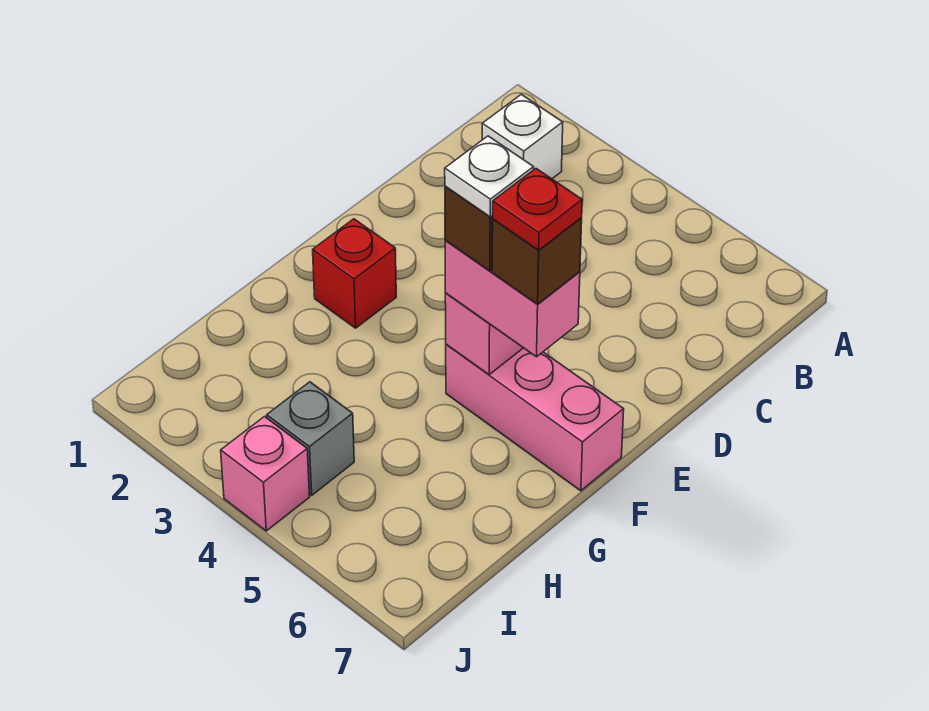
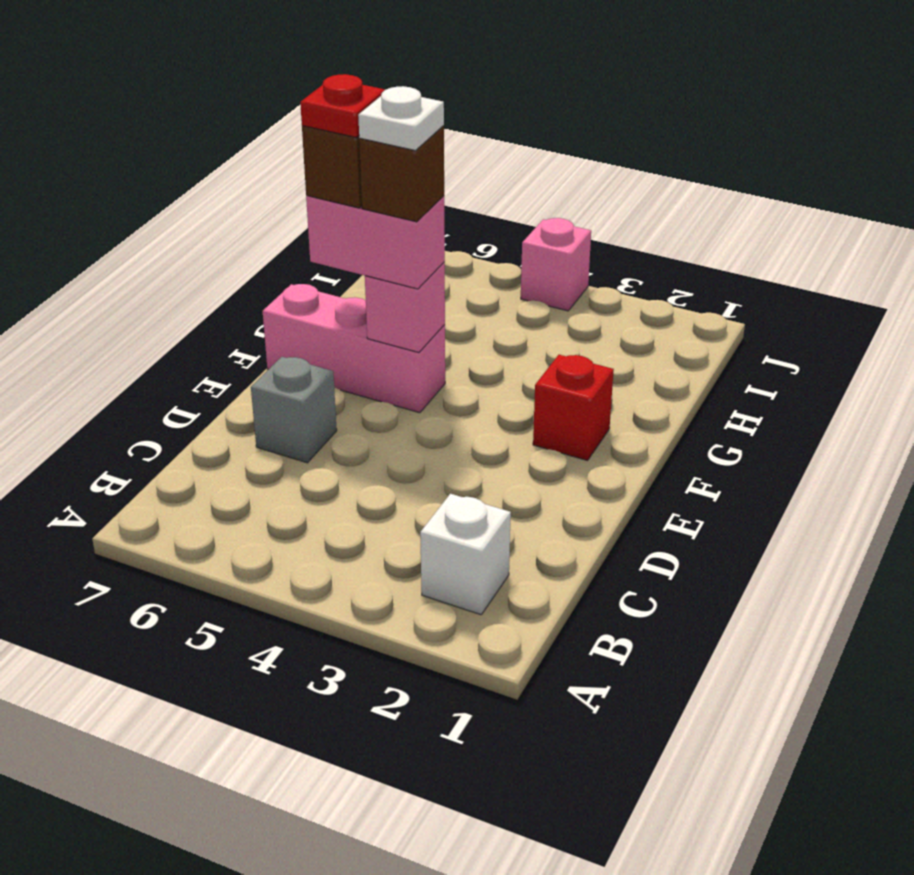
grey 1x1 brick [267,382,354,495] -> grey 1x1 brick moved to [251,357,337,463]

